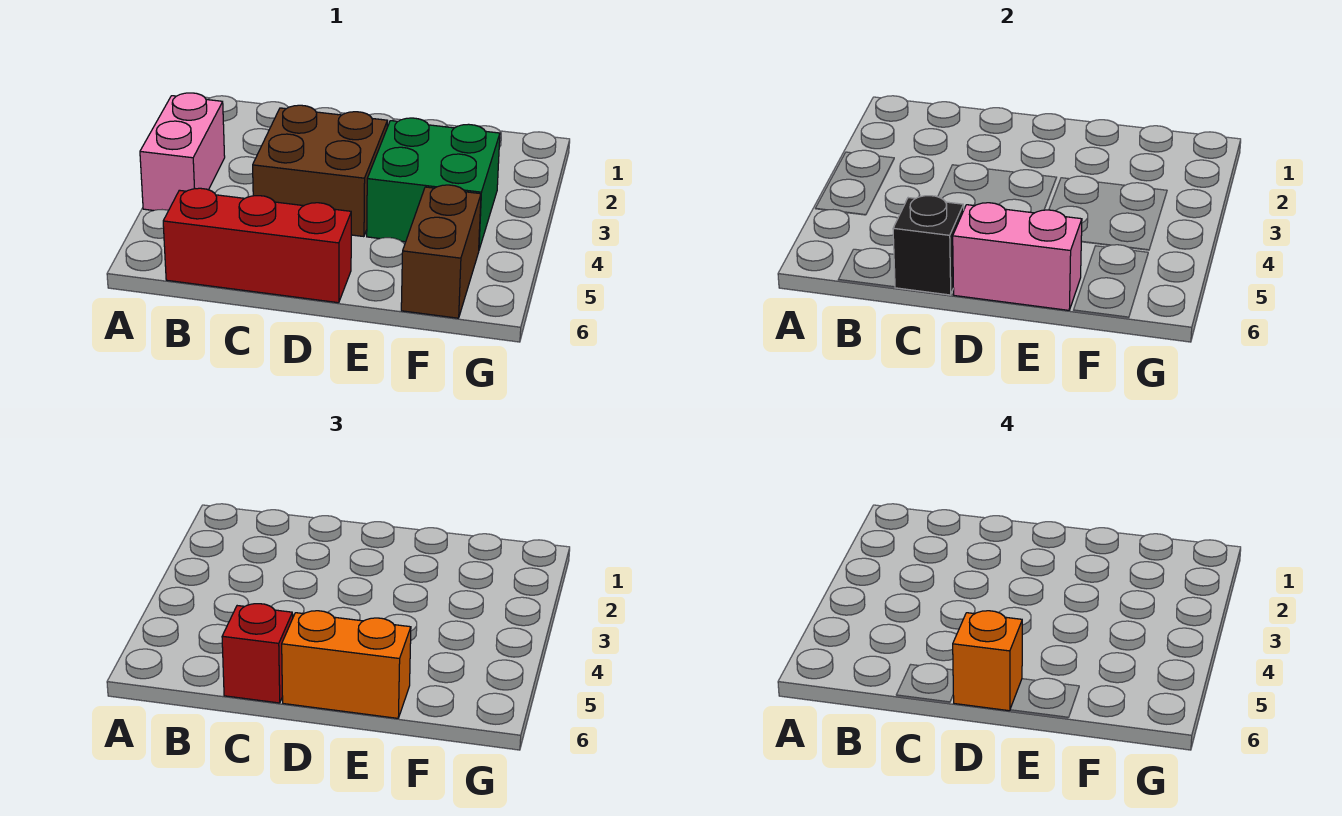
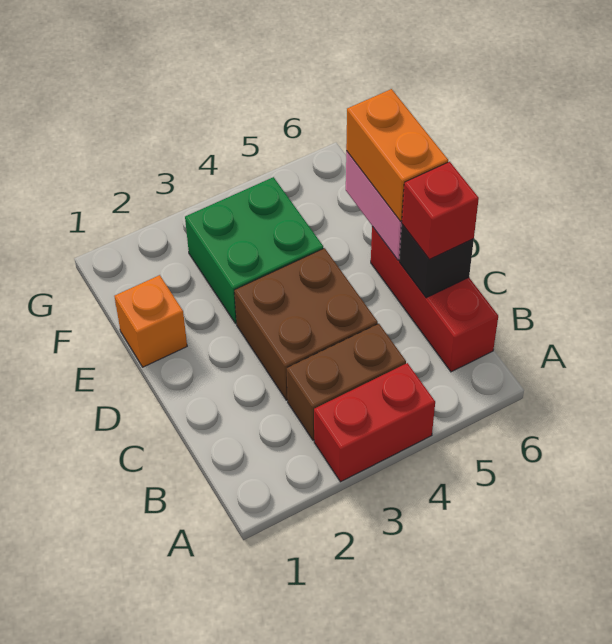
pink 1x2 brick [140,93,225,211] -> red 1x2 brick [314,363,435,482]
orange 1x1 brick [953,611,1022,711] -> orange 1x1 brick moved to [114,275,187,367]
brown 1x2 brick [401,185,481,318] -> brown 1x2 brick moved to [287,324,406,440]

